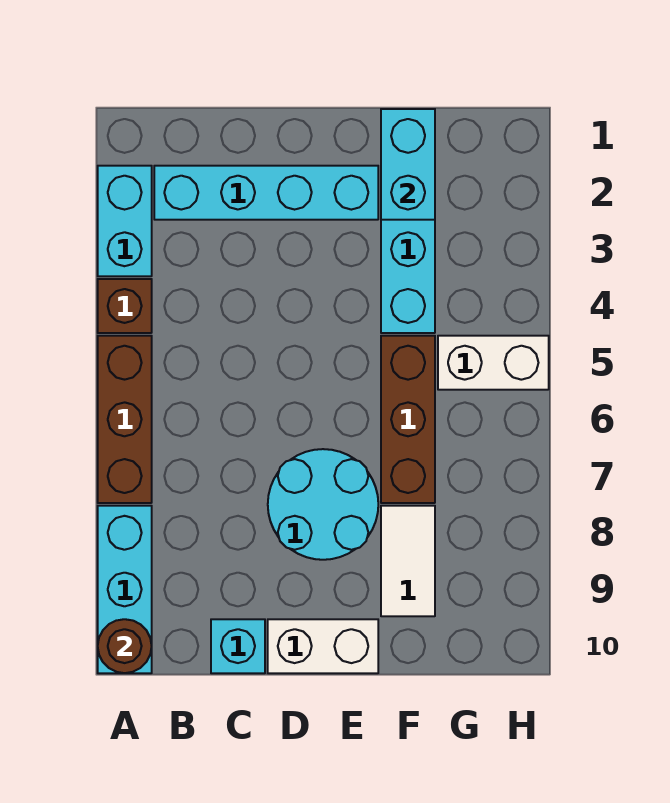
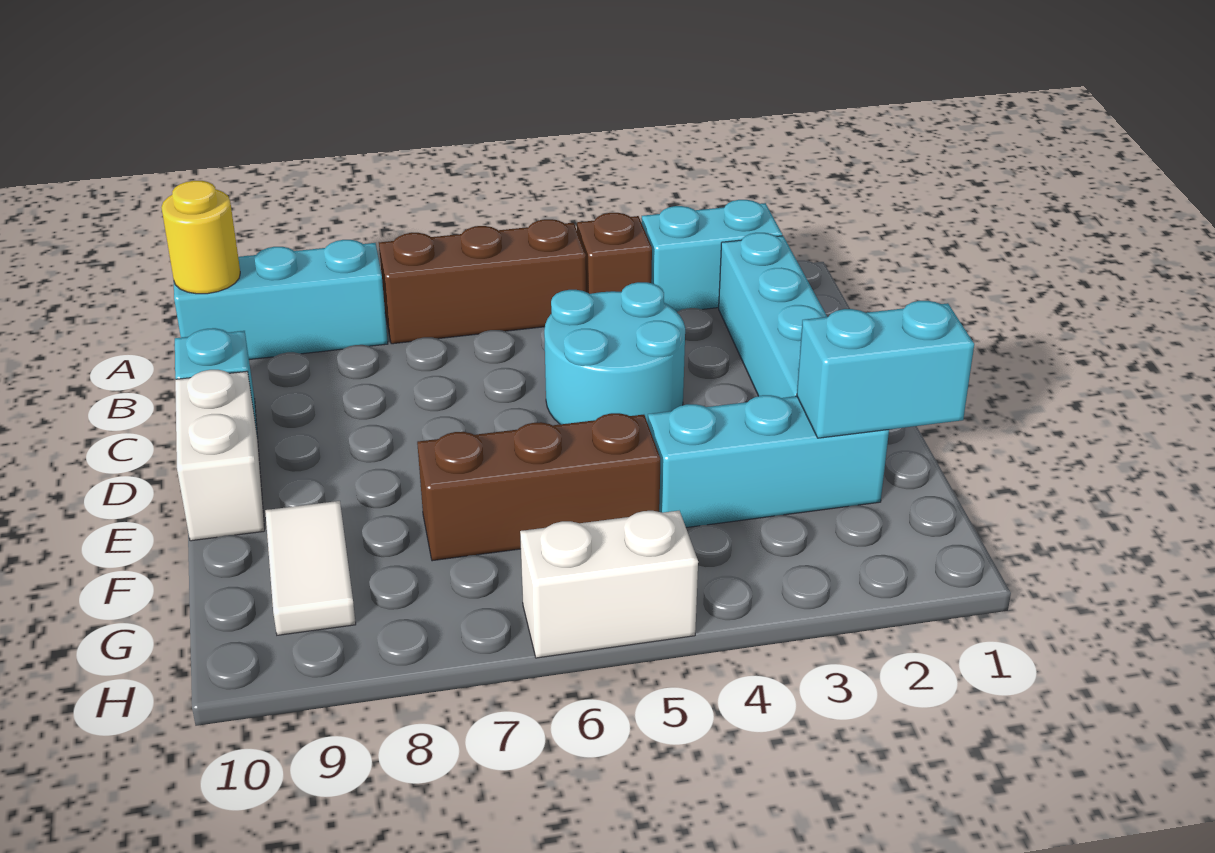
brown 1x1 round brick [98,619,152,673] -> yellow 1x1 round brick [161,181,240,294]
cyan 2x2 round brick [268,449,378,560] -> cyan 2x2 round brick moved to [544,282,685,424]
white 1x2 tile [381,506,435,616] -> white 1x2 tile turned to [265,501,356,635]
white 1x2 brick [438,336,549,390] -> white 1x2 brick turned to [520,511,698,658]

